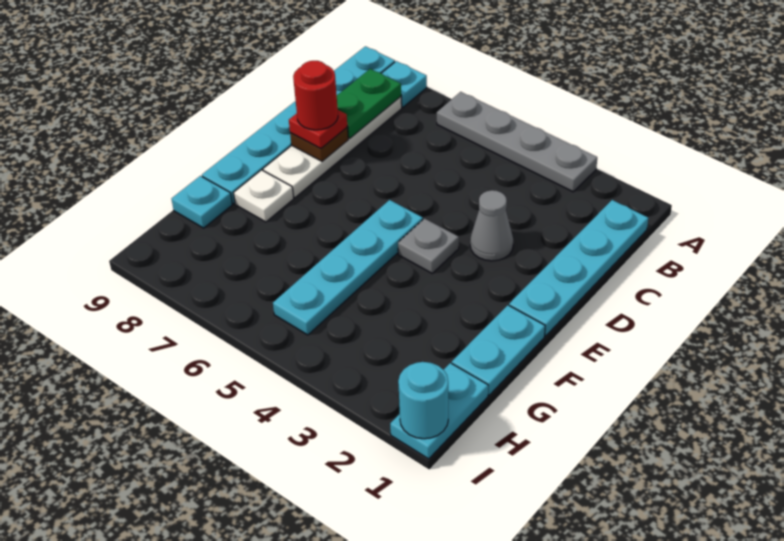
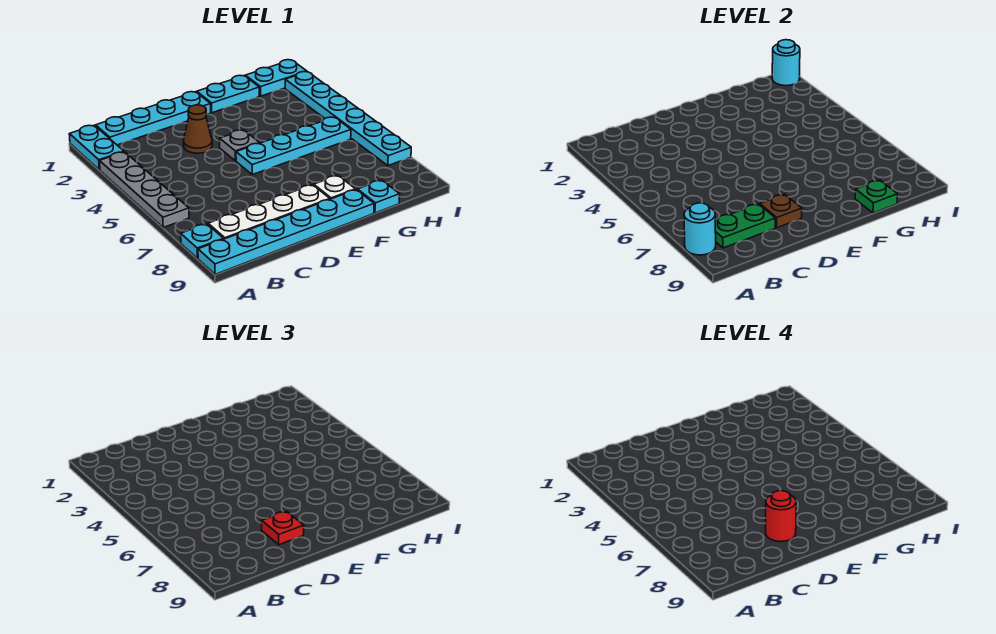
none -> cyan 1x2 plate [69,125,124,170]
none -> cyan 1x1 round brick [684,203,716,255]
grey 1x1 cone [470,190,513,261] -> brown 1x1 cone [184,105,212,153]
none -> green 1x1 plate [855,180,898,213]
none -> cyan 1x6 plate [285,72,411,166]

